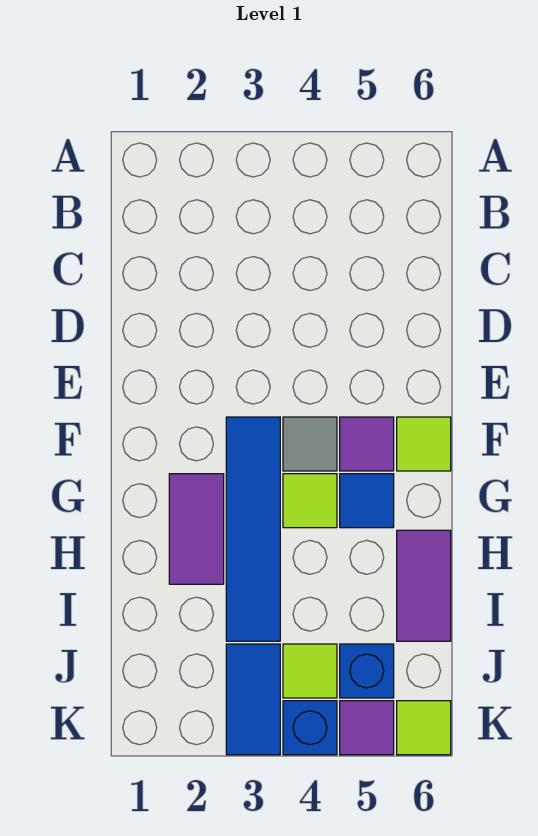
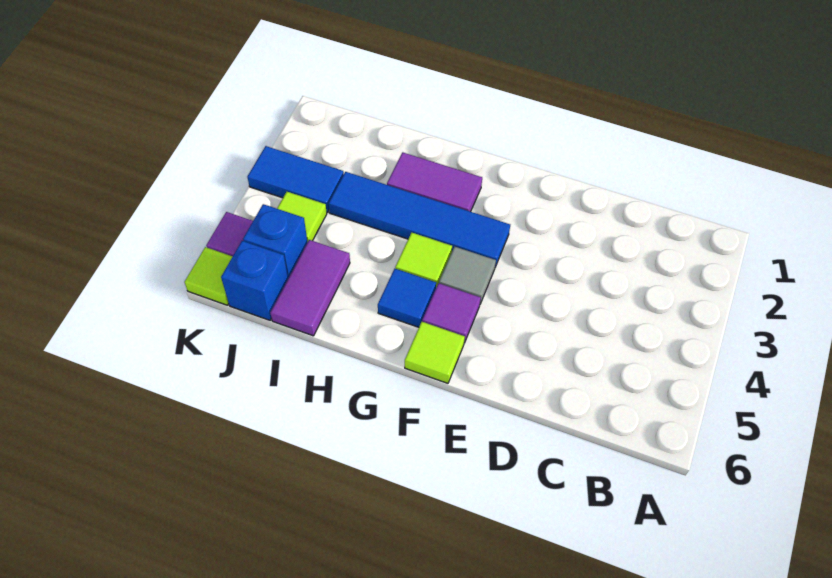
purple 1x2 tile [397,530,451,641] -> purple 1x2 tile turned to [270,240,350,336]
blue 1x1 brick [283,701,337,755] -> blue 1x1 brick moved to [221,241,288,320]

